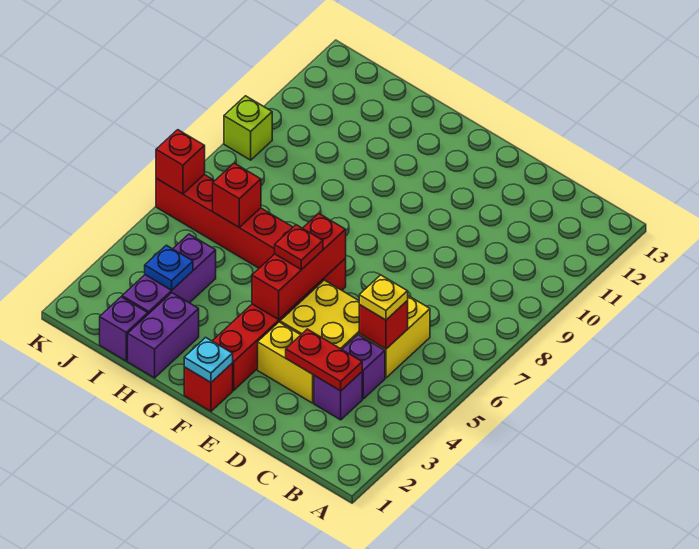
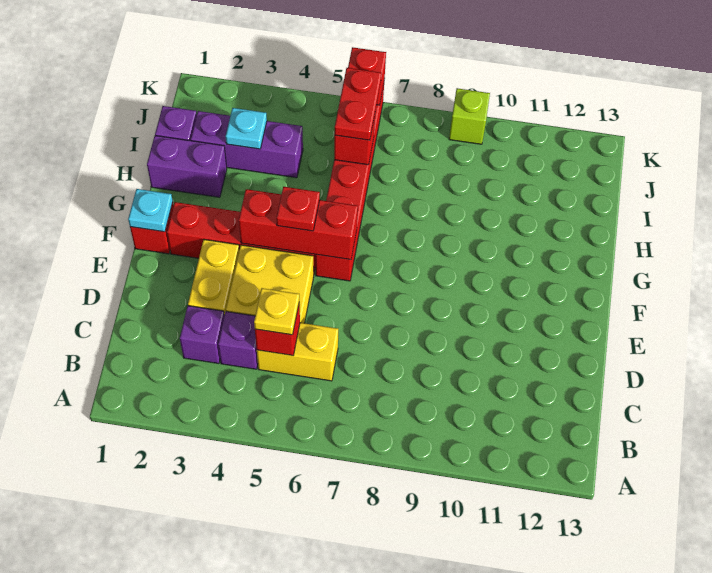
red 1x2 plate [286,329,362,391] -> red 1x2 plate moved to [334,68,381,140]
blue 1x1 plate [145,245,193,290] -> cyan 1x1 plate [226,108,267,149]

